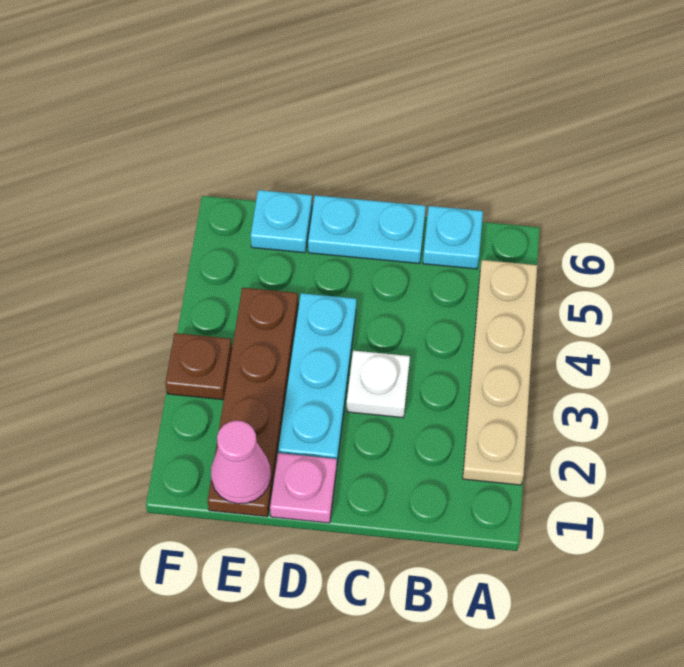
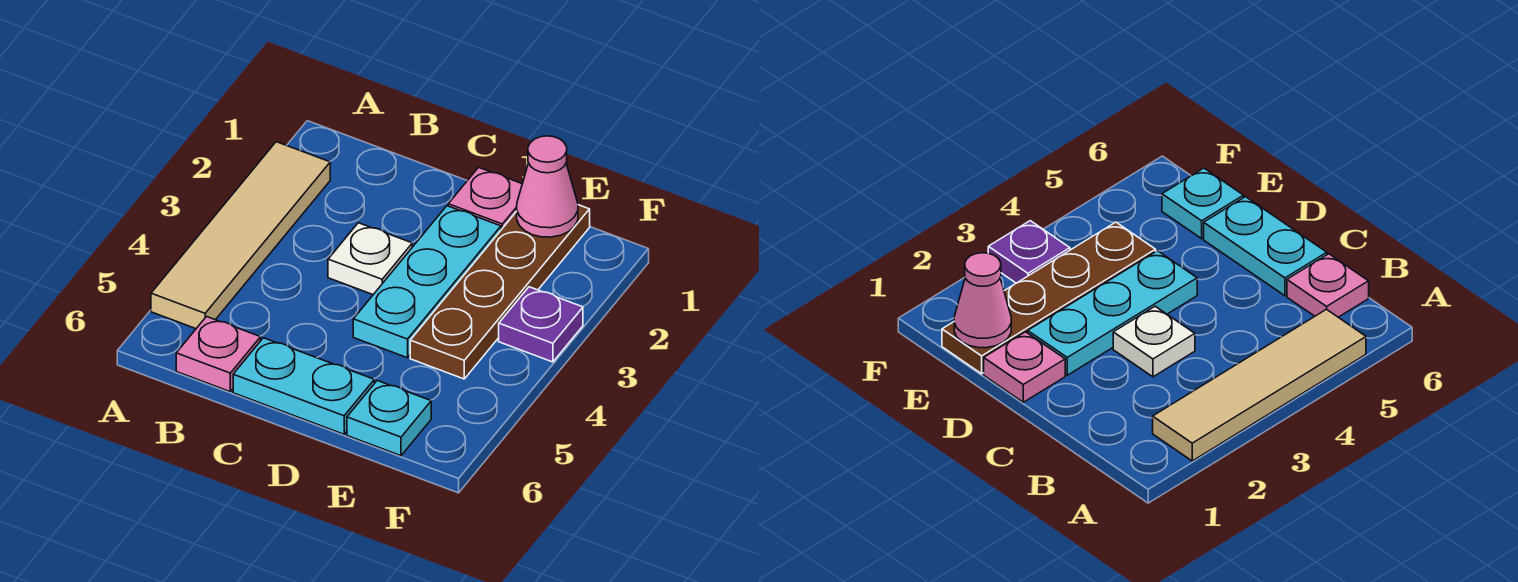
tan 1x4 plate [463,260,537,485] -> tan 1x4 tile [151,142,330,329]
cyan 1x1 plate [423,206,483,269] -> pink 1x1 plate [176,317,261,392]
brown 1x1 plate [165,333,232,400] -> purple 1x1 plate [499,287,583,362]

